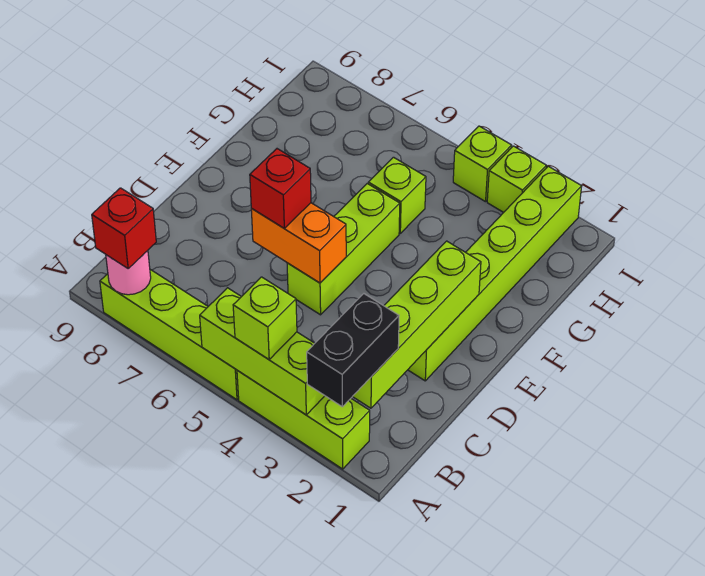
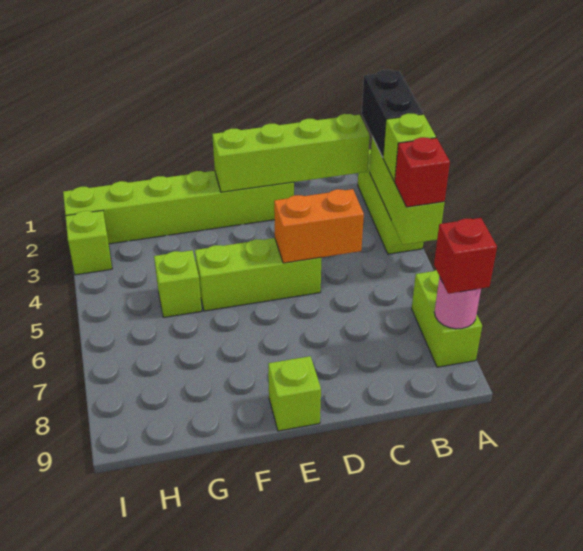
black 1x2 brick [307,294,399,407] -> black 1x2 brick turned to [362,70,423,157]
lime 1x4 brick [100,270,239,400] -> lime 1x2 brick [412,270,482,367]
orange 1x2 brick [251,203,346,283] -> orange 1x2 brick turned to [274,189,364,263]
red 1x1 brick [250,149,311,228] -> red 1x1 brick moved to [395,137,450,207]
lime 1x1 brick [453,126,512,202] -> lime 1x1 brick moved to [268,356,321,431]

